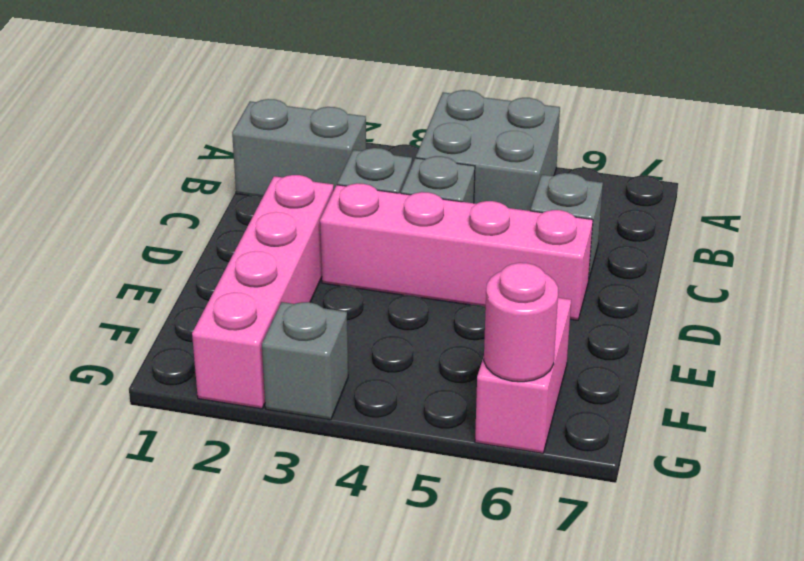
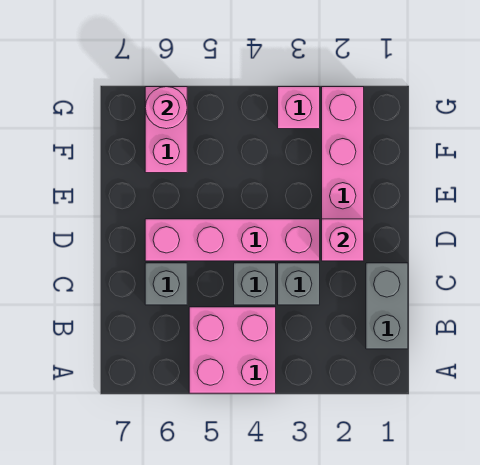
grey 2x2 brick [416,90,560,211] -> pink 2x2 brick [189,307,276,393]
grey 1x2 brick [232,99,366,196] -> grey 1x2 brick turned to [366,263,408,349]
none -> pink 1x1 brick [322,219,364,261]
grey 1x1 brick [262,302,348,420] -> pink 1x1 brick [278,87,320,129]

